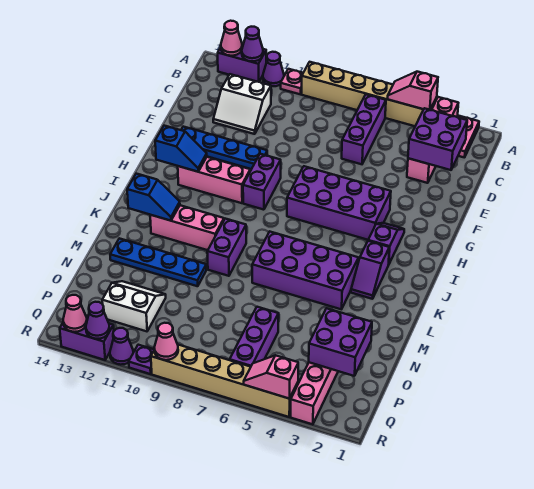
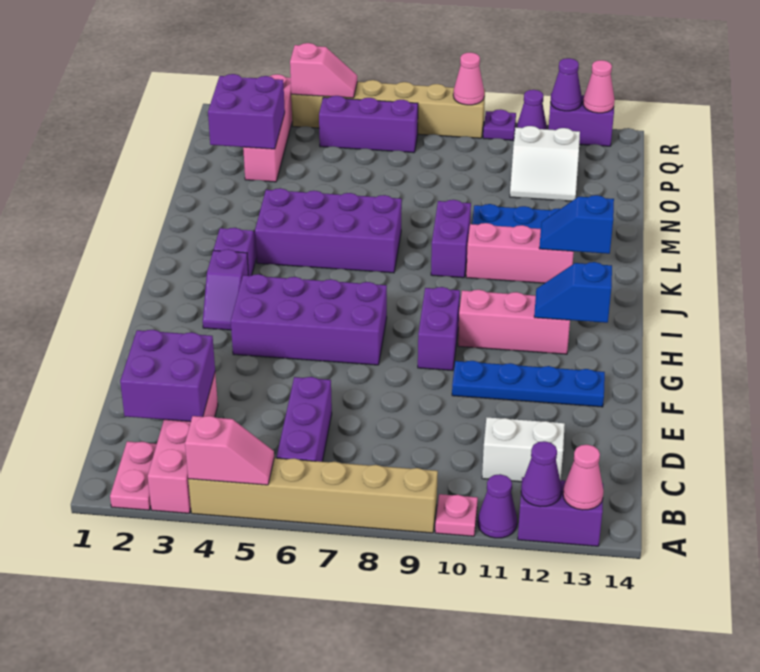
purple 1x3 brick [230,307,279,367] -> purple 1x3 brick turned to [319,96,418,153]

